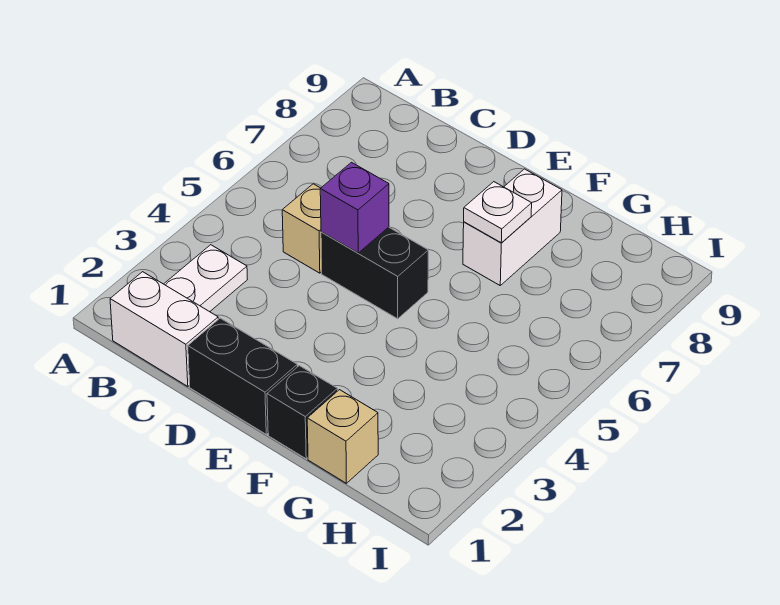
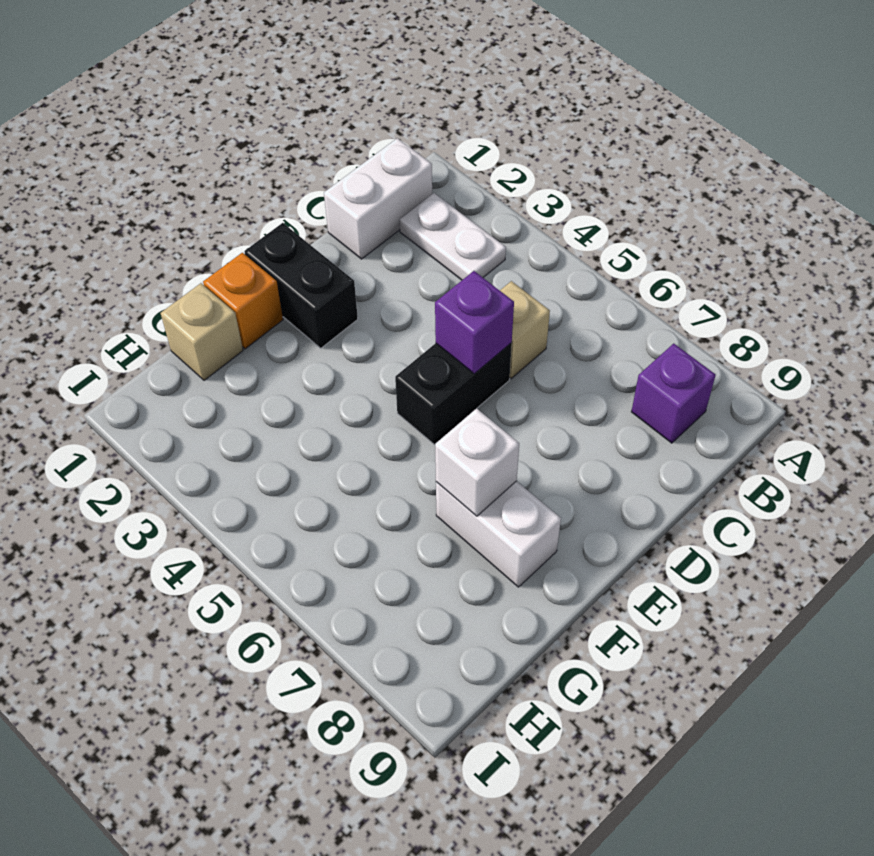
none -> purple 1x1 brick [631,344,716,443]
black 1x2 brick [188,318,297,434] -> black 1x2 brick turned to [244,223,358,348]
black 1x1 brick [267,366,338,459] -> orange 1x1 brick [203,253,283,349]
white 1x1 plate [464,182,532,243] -> white 1x1 brick [435,408,519,516]

